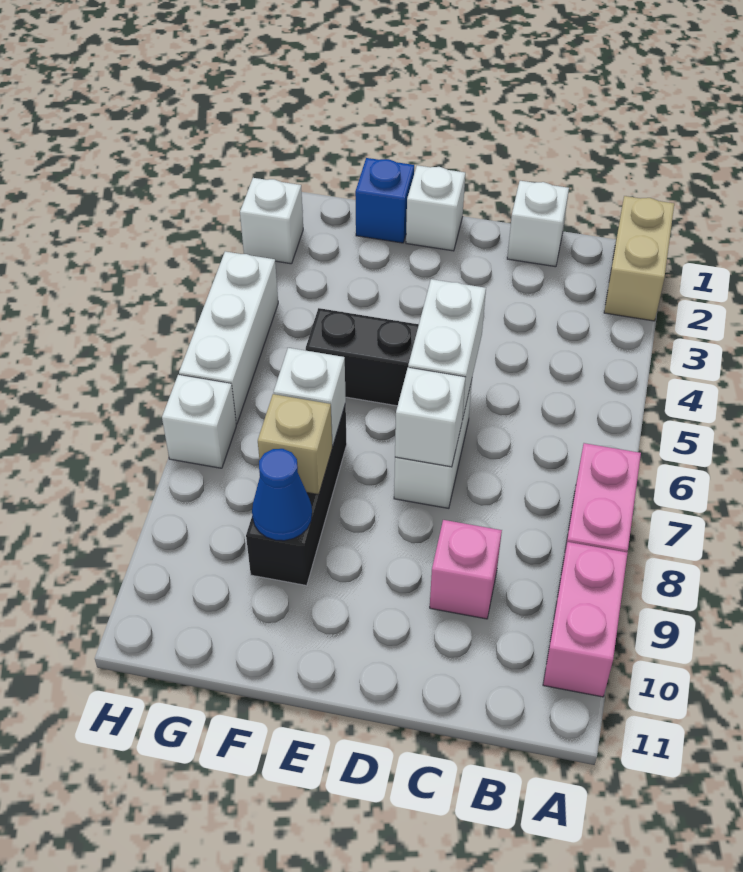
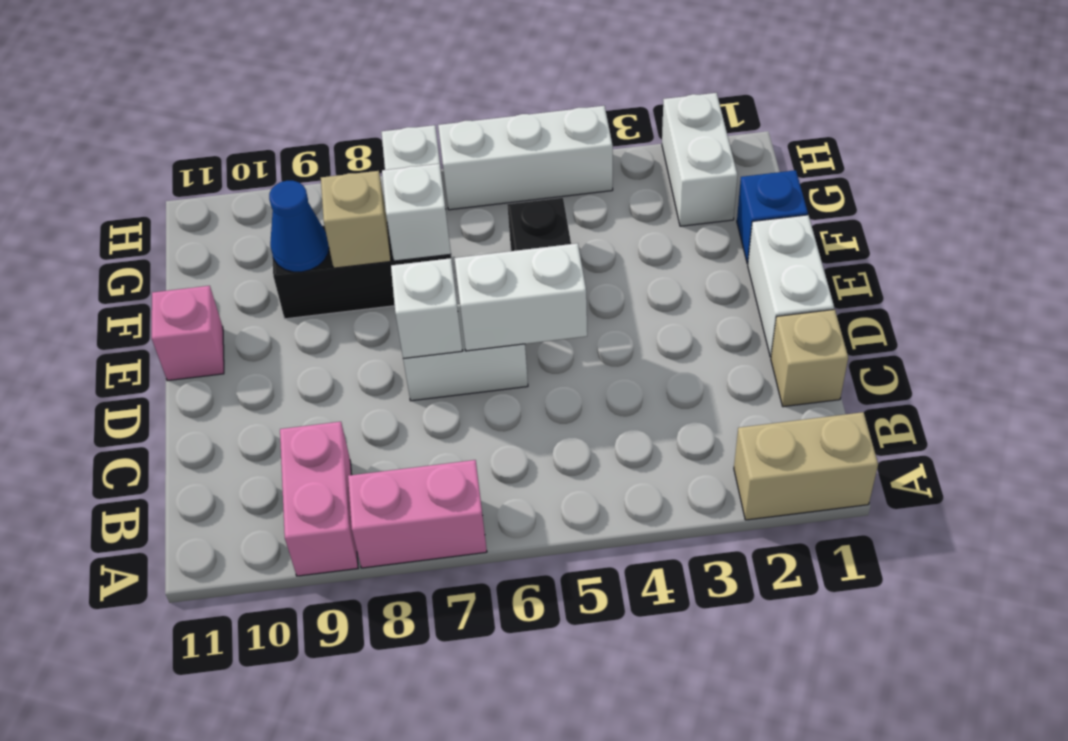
pink 1x2 brick [543,542,628,697] -> pink 1x2 brick turned to [280,422,358,576]
white 1x1 brick [507,181,569,267] -> tan 1x1 brick [771,309,848,407]
pink 1x1 brick [430,520,502,619] -> pink 1x1 brick moved to [152,286,224,381]
white 1x1 brick [406,165,465,251] -> white 1x2 brick [748,215,834,357]
white 1x1 brick [240,178,303,264] -> white 1x2 brick [662,93,738,226]

